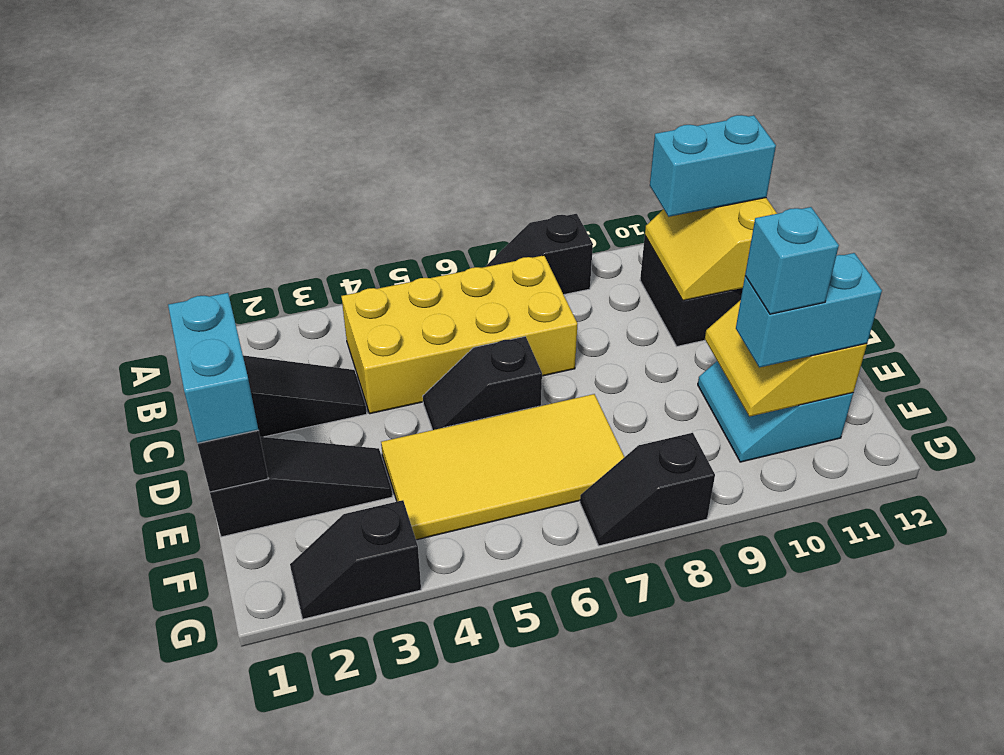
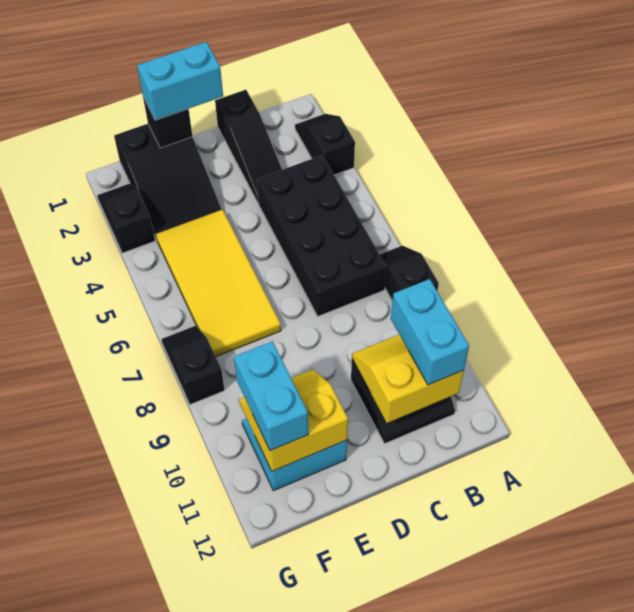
yellow 2x4 brick [341,255,578,414] -> black 2x4 brick [257,155,386,316]
black 1x2 slope [423,336,542,430] -> black 1x2 slope moved to [295,114,355,175]
black 1x3 slope [210,437,392,537] -> black 2x3 slope [114,124,222,240]
cyan 1x1 brick [745,207,839,314] -> none

